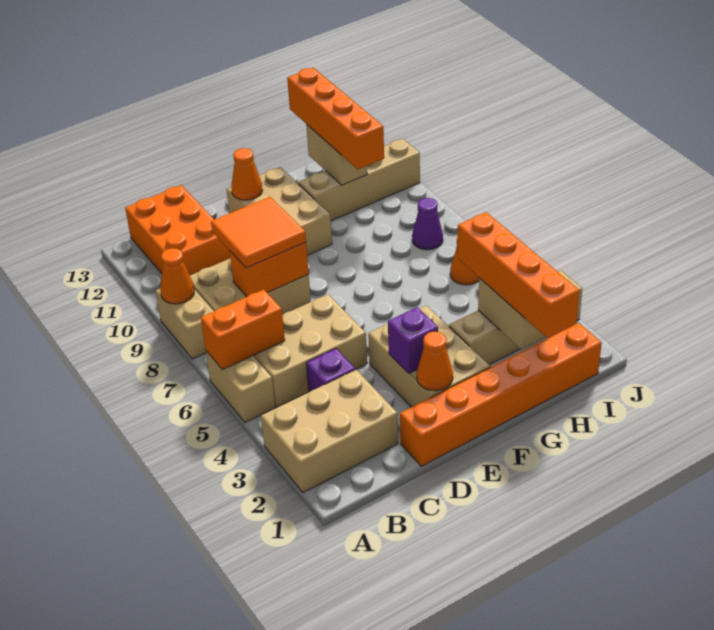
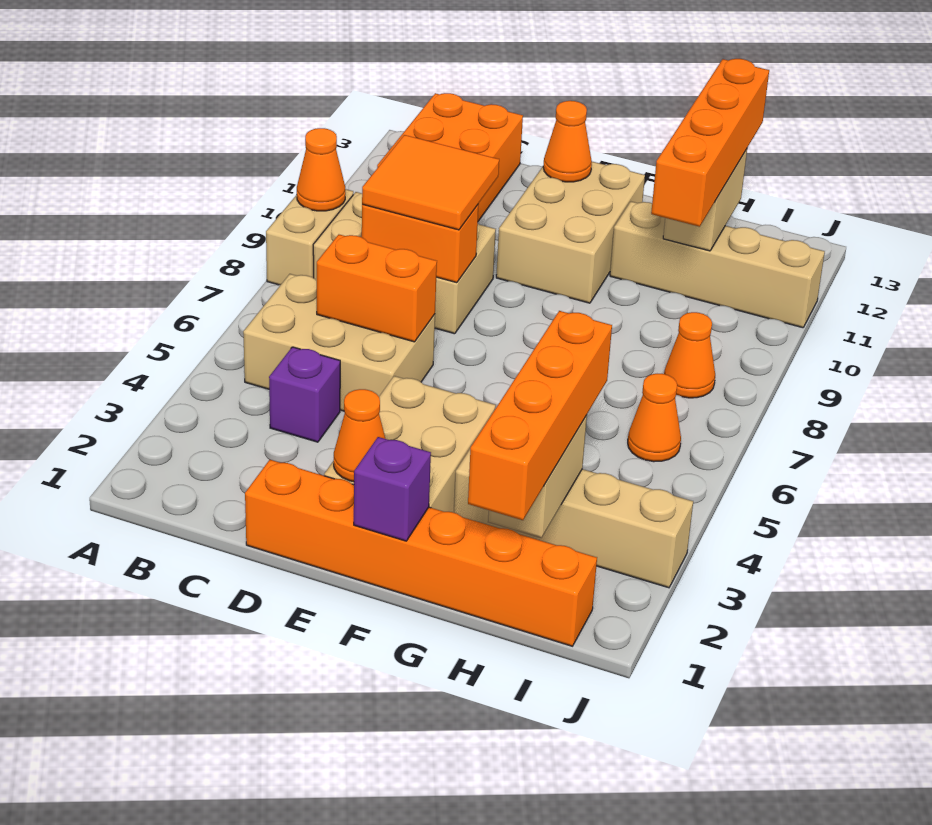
tan 2x3 brick [261,370,398,493] -> none
tan 1x2 brick [206,351,275,422] -> none
orange 1x2 brick [201,290,285,369] -> orange 1x2 brick moved to [317,235,437,342]
purple 1x1 brick [388,307,438,373] -> purple 1x1 brick moved to [354,437,431,541]
purple 1x1 cone [412,198,443,250] -> orange 1x1 cone [664,312,715,398]

